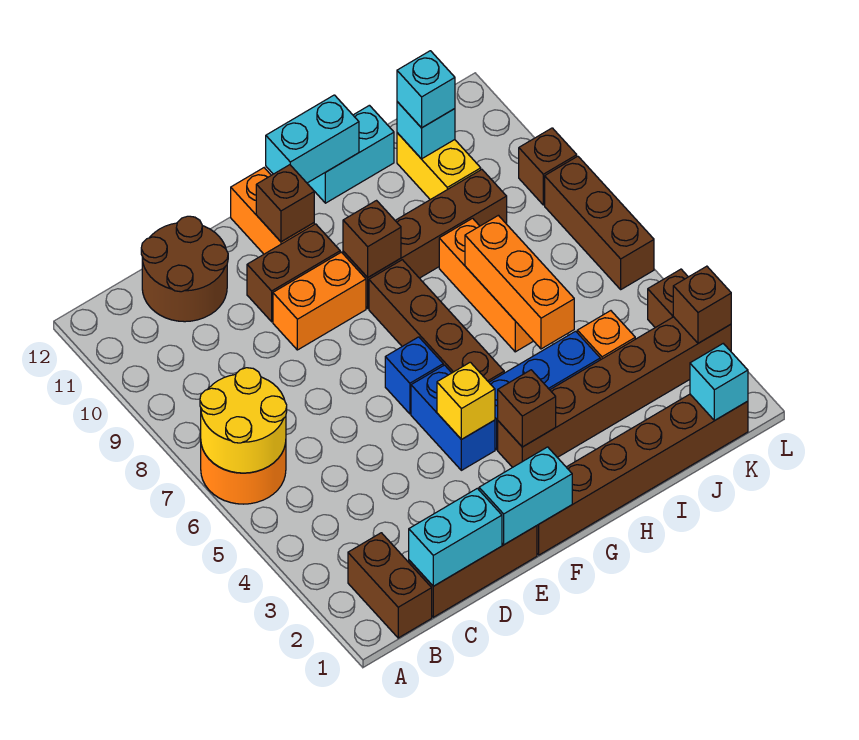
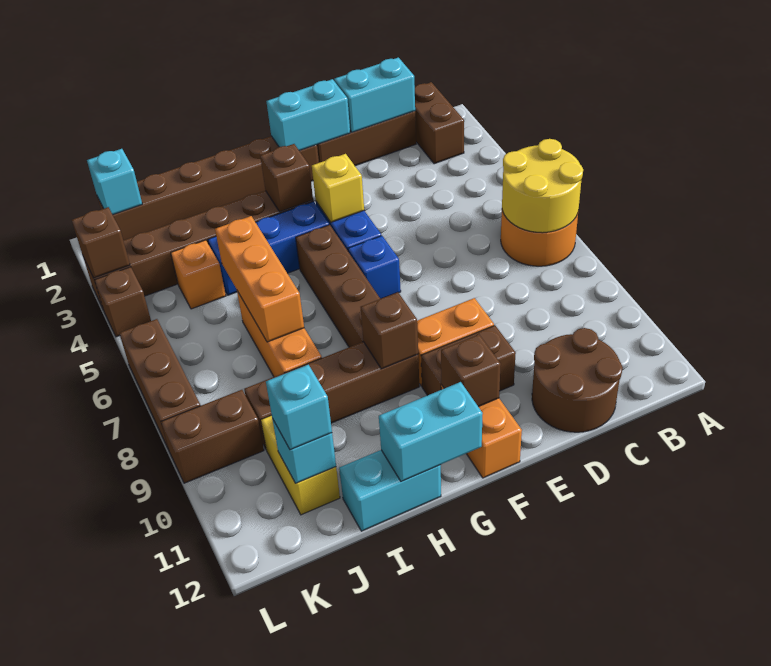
brown 1x1 brick [519,128,577,205] -> brown 1x2 brick [161,390,264,483]

